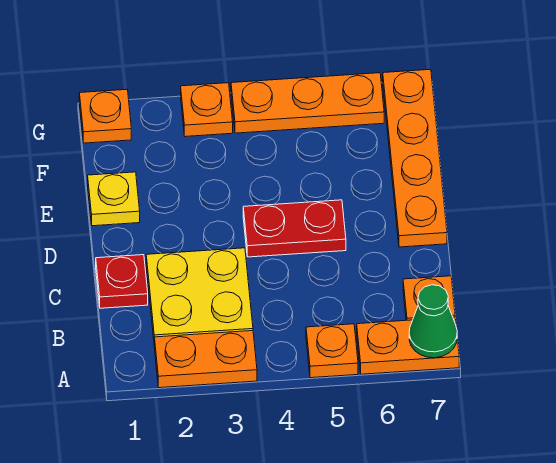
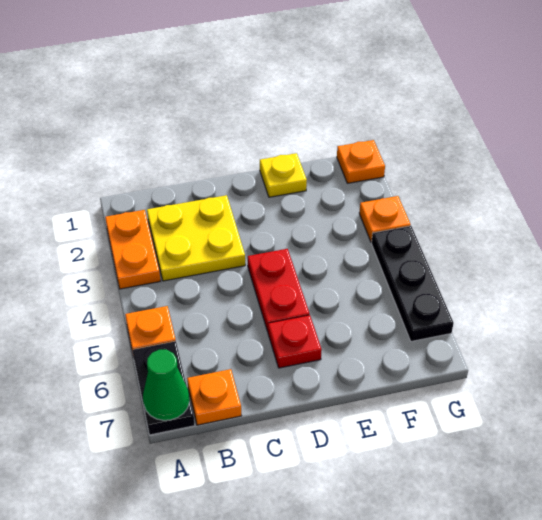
orange 1x2 plate [357,317,459,374] -> black 1x2 plate [133,341,195,435]
red 1x1 plate [96,255,148,308] -> red 1x1 plate moved to [268,315,322,368]
orange 1x4 plate [383,69,447,247] -> none
orange 1x3 plate [231,73,384,133] -> black 1x3 plate [372,226,454,341]

